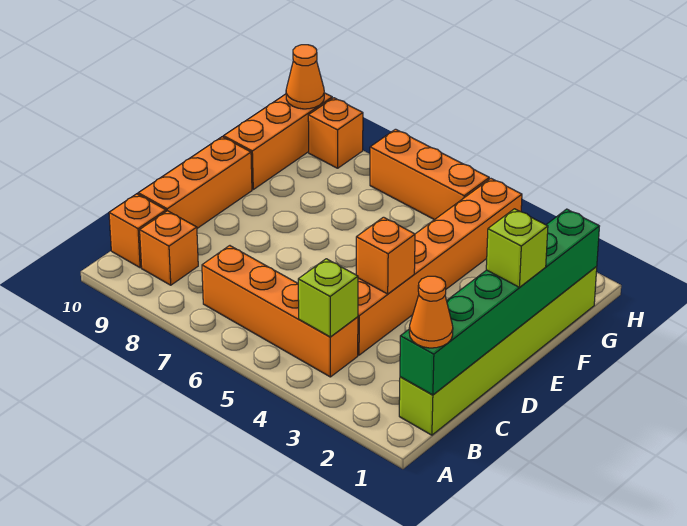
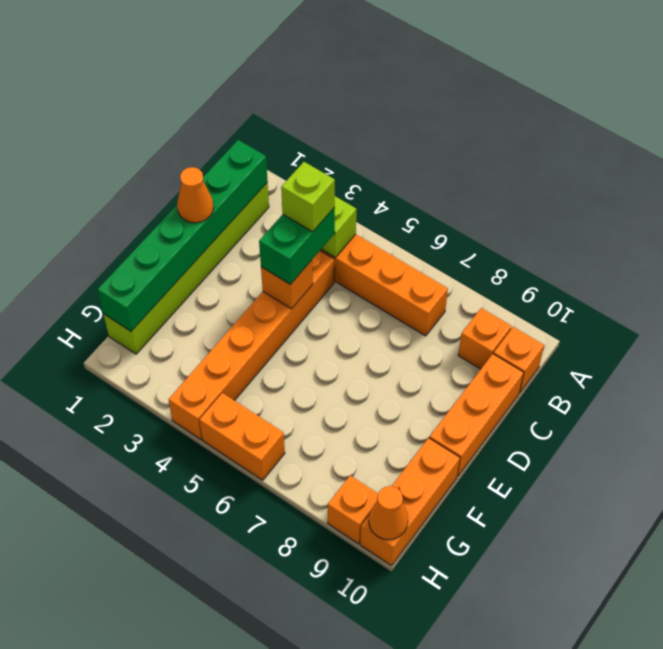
orange 1x1 cone [409,276,453,348] -> orange 1x1 cone moved to [177,167,214,223]
none -> green 1x2 brick [259,208,335,284]
lime 1x1 brick [486,209,548,287] -> lime 1x1 brick moved to [281,162,335,232]
orange 1x3 brick [370,129,489,220] -> orange 1x2 brick [199,393,285,480]

